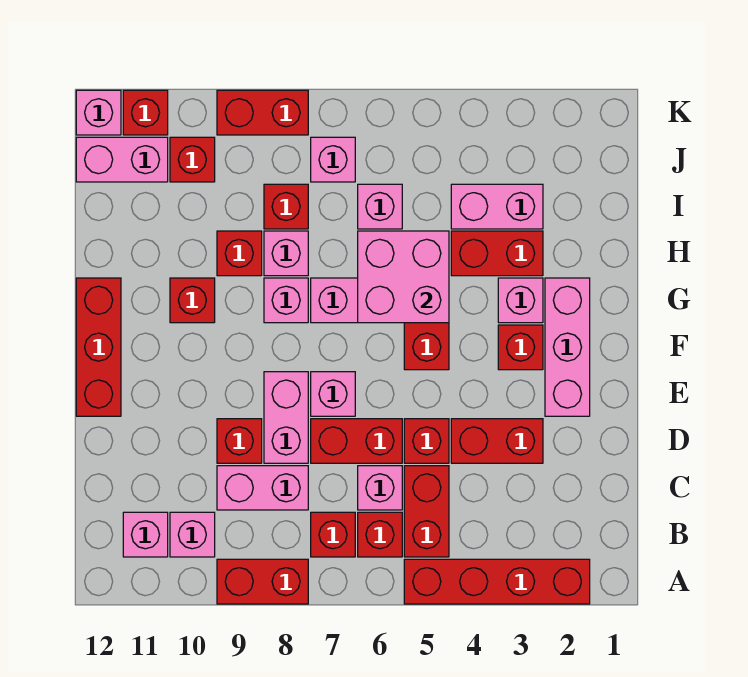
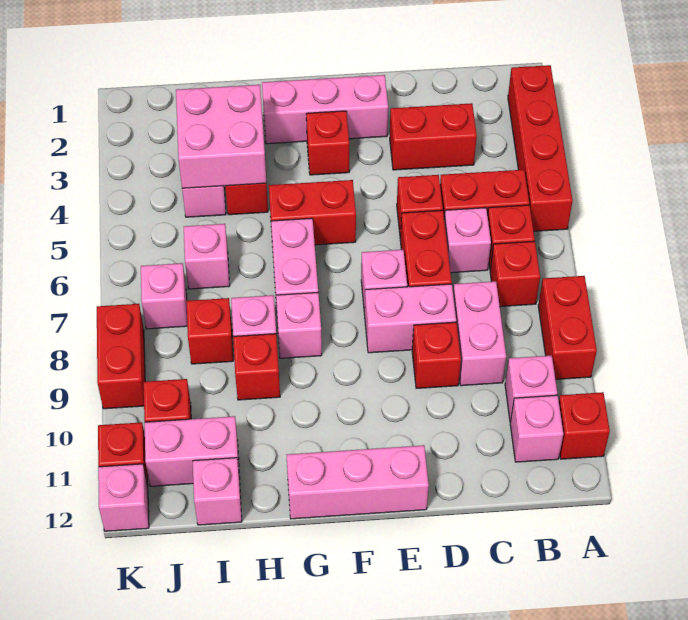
red 1x2 brick [451,419,543,463] -> red 1x2 brick turned to [390,103,477,170]
red 1x3 brick [76,278,121,416] -> pink 1x3 brick [287,445,429,519]
pink 1x1 brick [498,278,543,323] -> pink 1x1 brick moved to [193,458,242,525]
pink 2x2 brick [358,231,449,323] -> pink 2x2 brick moved to [176,85,266,188]
red 1x1 brick [170,278,215,323] -> red 1x1 brick moved to [559,392,610,459]
pink 1x2 brick [76,137,168,182] -> pink 1x2 brick turned to [144,416,240,486]

